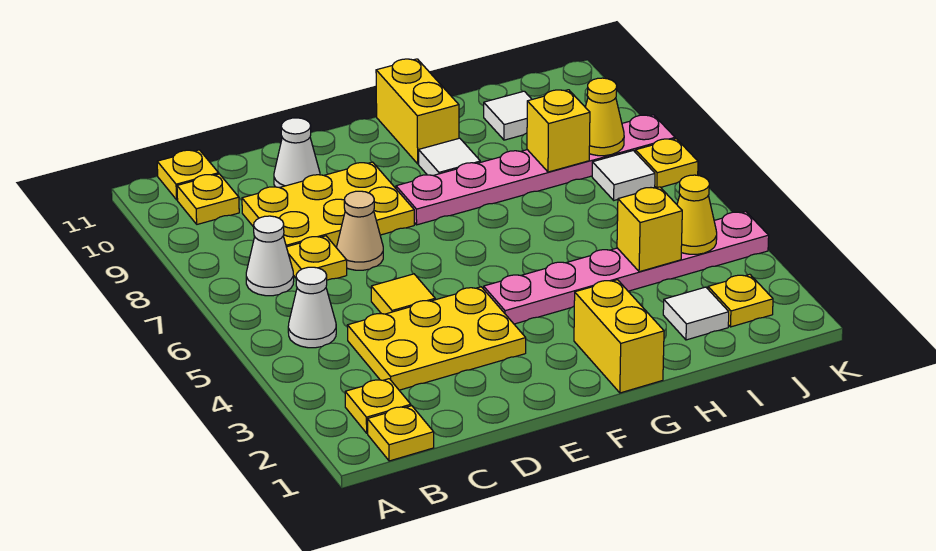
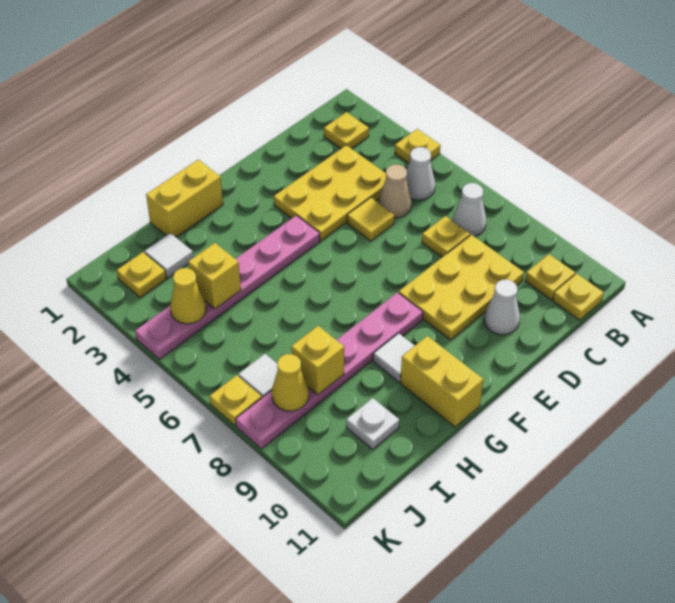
yellow 1x1 plate [367,406,434,461] -> yellow 1x1 plate moved to [395,129,440,163]
tan 1x1 cone [337,191,383,270] -> tan 1x1 cone moved to [379,165,411,218]
yellow 1x2 brick [574,280,664,393] -> yellow 1x2 brick turned to [146,159,223,237]
white 1x1 tile [484,91,532,140] -> white 1x1 plate [346,398,399,450]

